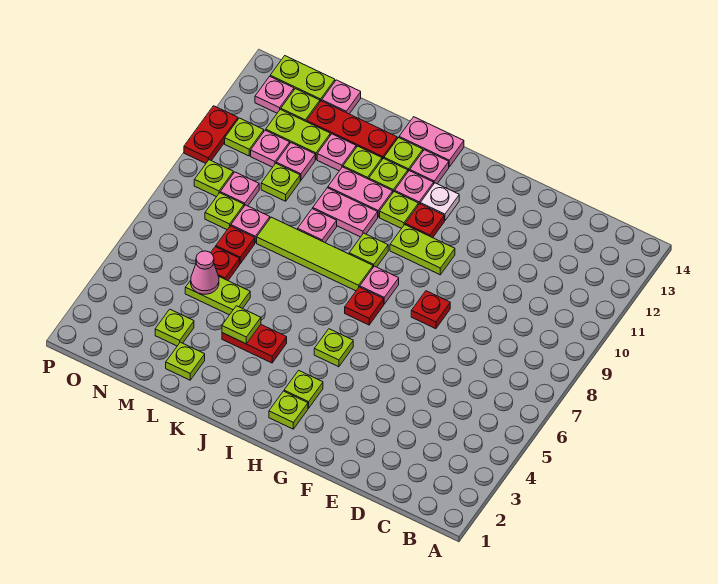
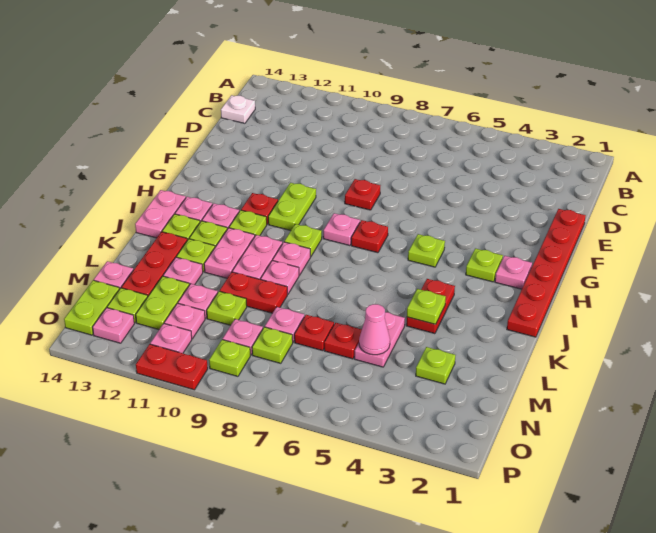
none -> red 1x6 plate [507,209,586,337]
lime 1x1 plate [269,391,308,429] -> pink 1x1 plate [495,256,532,289]
white 1x1 plate [420,183,459,221] -> white 1x1 plate moved to [221,95,255,123]
lime 1x4 tile [257,217,373,291] -> none
none -> pink 1x1 plate [273,242,311,275]
lime 1x1 plate [166,342,205,380] -> none
lime 1x2 plate [185,277,250,315] -> pink 1x2 plate [354,312,405,367]
none -> red 1x2 plate [220,272,287,313]
lime 1x1 plate [225,118,264,156] -> pink 1x1 plate [150,324,192,353]

